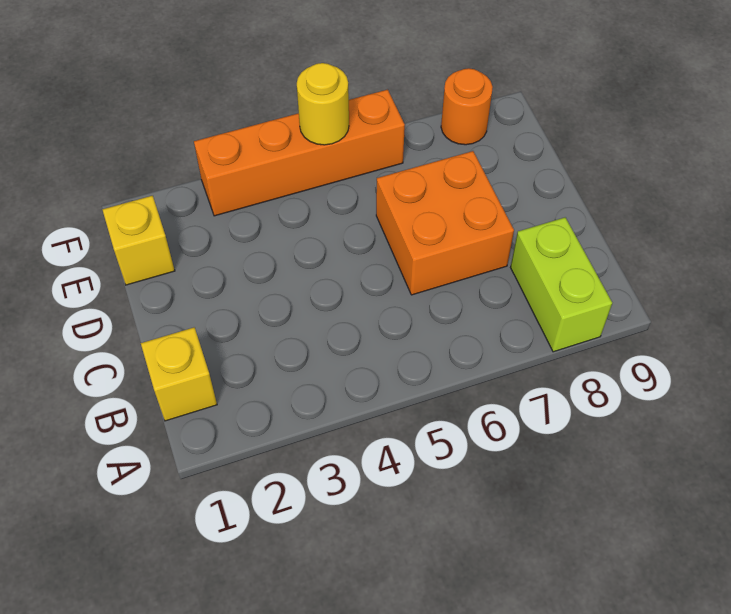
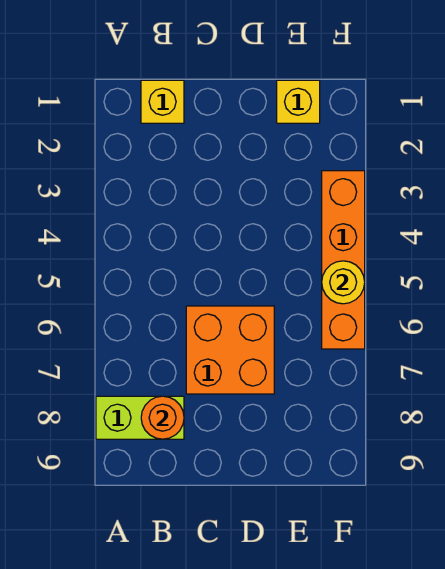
orange 1x1 round brick [441,68,493,145] -> orange 1x1 round brick moved to [141,396,184,439]

